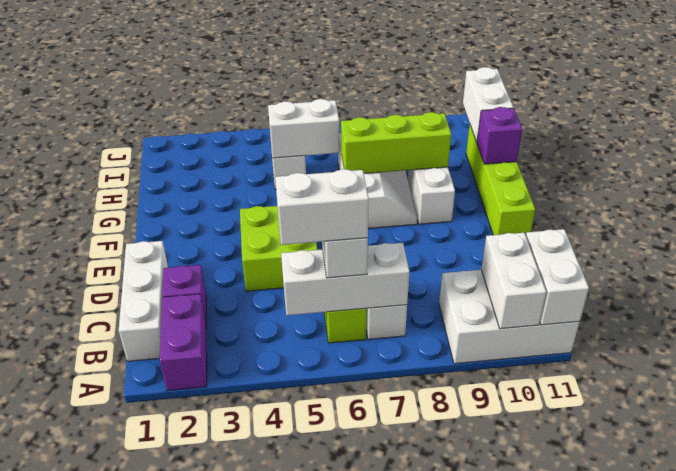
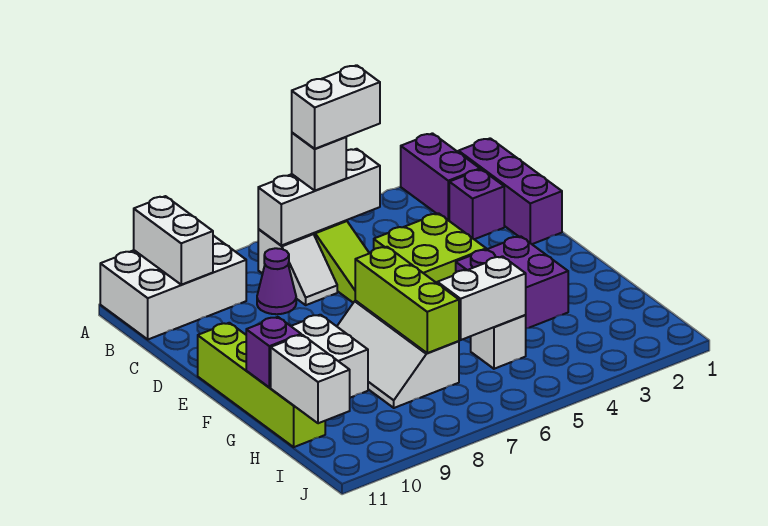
white 1x2 brick [526,229,589,325] -> none
white 1x3 brick [119,241,168,361] -> purple 1x3 brick [458,138,562,244]
none -> purple 1x1 cone [257,248,296,314]
none -> purple 2x2 brick [456,236,568,328]
lime 1x3 brick [341,112,451,174] -> lime 1x3 brick turned to [355,247,459,353]

